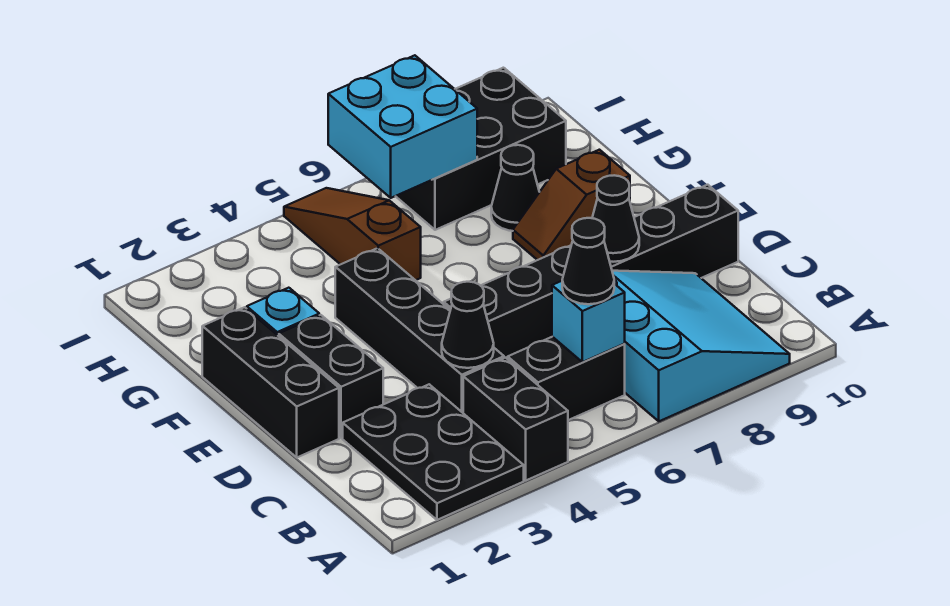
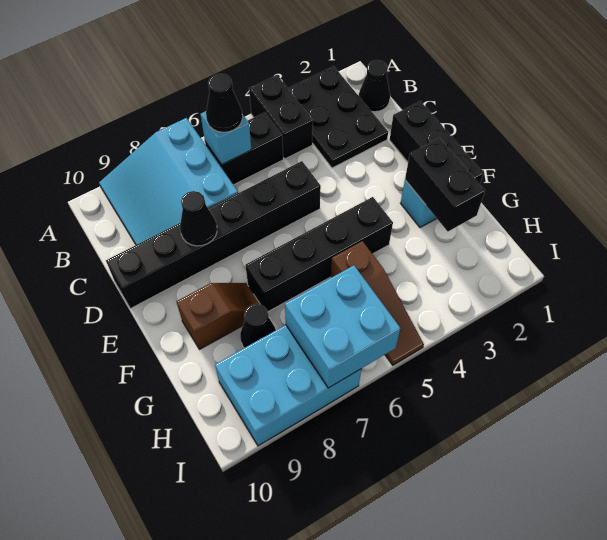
black 1x4 brick [335,248,504,413] -> black 1x4 brick turned to [246,197,393,312]
black 1x1 cone [442,282,494,368] -> black 1x1 cone moved to [359,60,390,112]
black 1x2 brick [279,315,383,438] -> black 1x2 brick moved to [405,138,485,231]
black 2x3 brick [396,68,566,230] -> cyan 2x3 brick [215,325,361,446]

